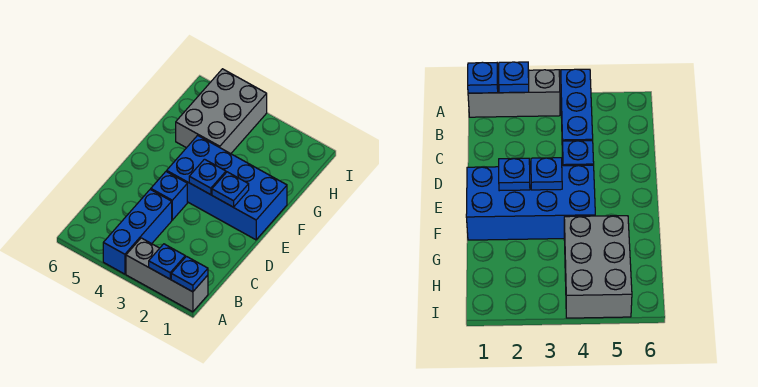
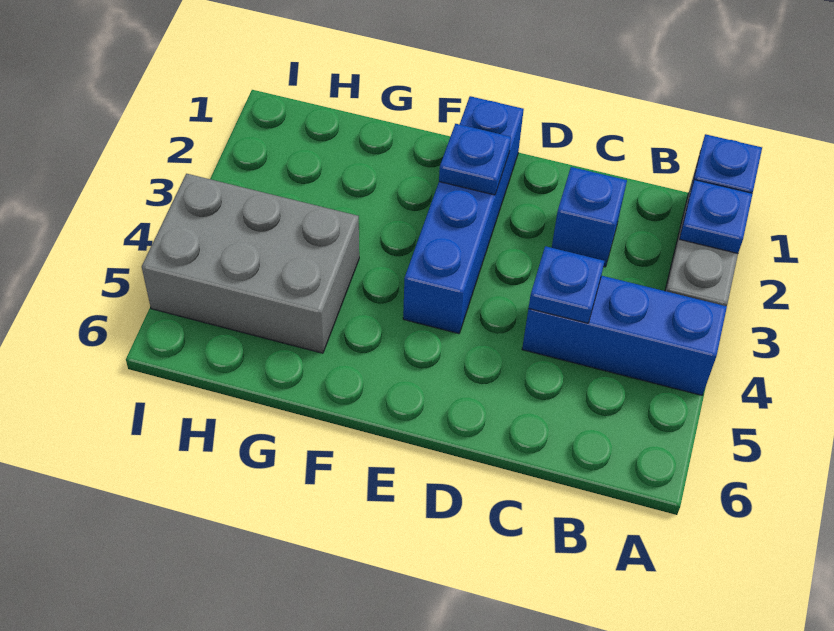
blue 1x1 brick [151,171,187,220] -> blue 1x1 brick moved to [552,167,627,267]
blue 2x4 brick [167,135,287,240] -> blue 1x4 brick [403,96,524,334]
blue 1x1 plate [189,159,226,195] -> blue 1x1 plate moved to [528,246,604,323]

